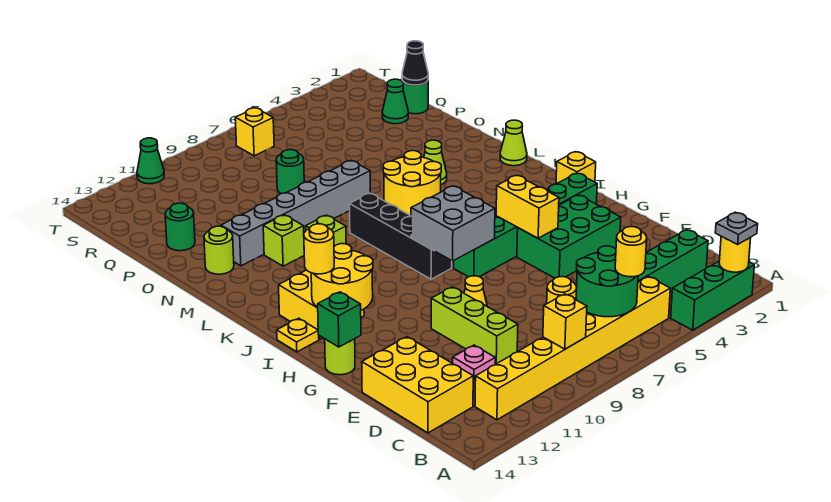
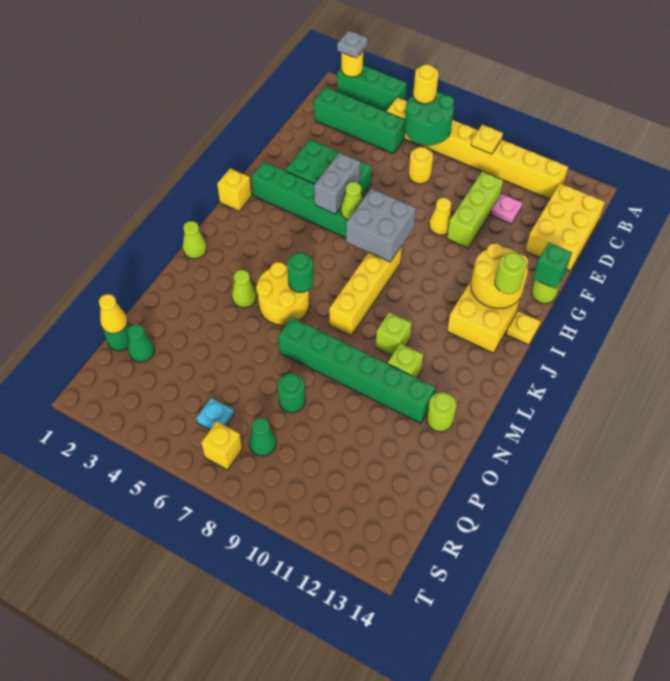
yellow 1x1 brick [543,294,587,349] -> yellow 1x1 plate [471,125,503,154]
yellow 1x2 brick [496,175,559,238] -> grey 1x2 brick [314,153,360,214]
none -> lime 1x1 cone [341,182,363,220]
black 1x4 brick [349,193,452,279] -> yellow 1x4 brick [329,246,402,336]
yellow 1x1 round brick [304,224,334,274] -> lime 1x1 round brick [495,253,526,294]
grey 1x6 brick [221,160,370,266] -> green 1x6 brick [278,318,436,423]
green 1x1 round brick [165,203,195,251] -> green 1x1 round brick moved to [287,253,313,292]
black 1x1 cone [402,41,428,85] -> yellow 1x1 cone [99,294,127,333]
none -> cyan 1x1 plate [196,398,234,430]
green 1x1 cone [137,138,164,184] -> green 1x1 cone moved to [249,418,276,456]

